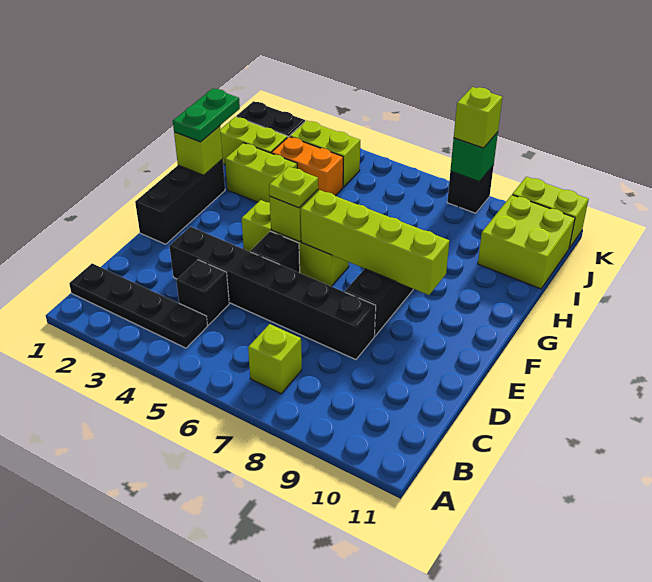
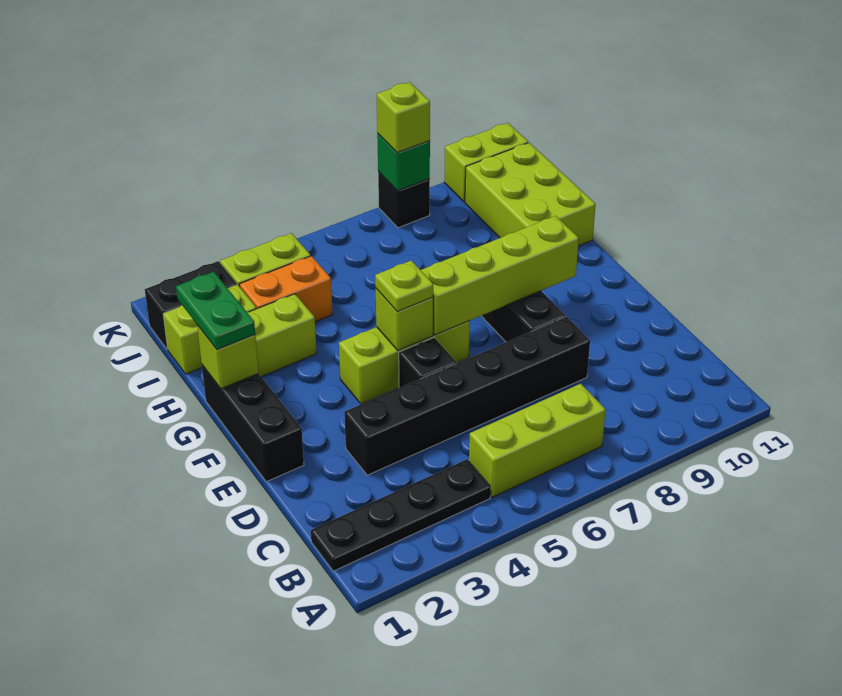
lime 1x1 brick [248,324,302,394] -> lime 1x3 brick [469,384,606,497]
black 1x1 brick [176,260,229,325] -> none
lime 2x2 brick [478,195,575,289] -> lime 2x3 brick [465,143,596,246]

